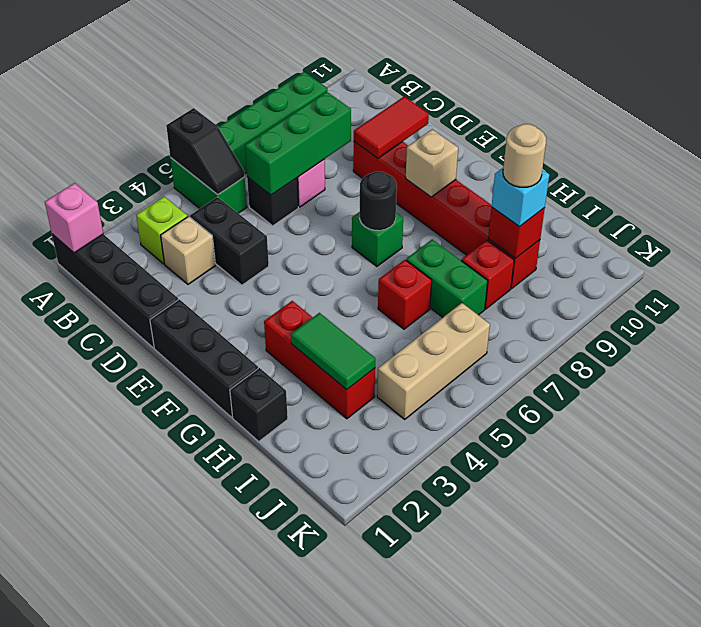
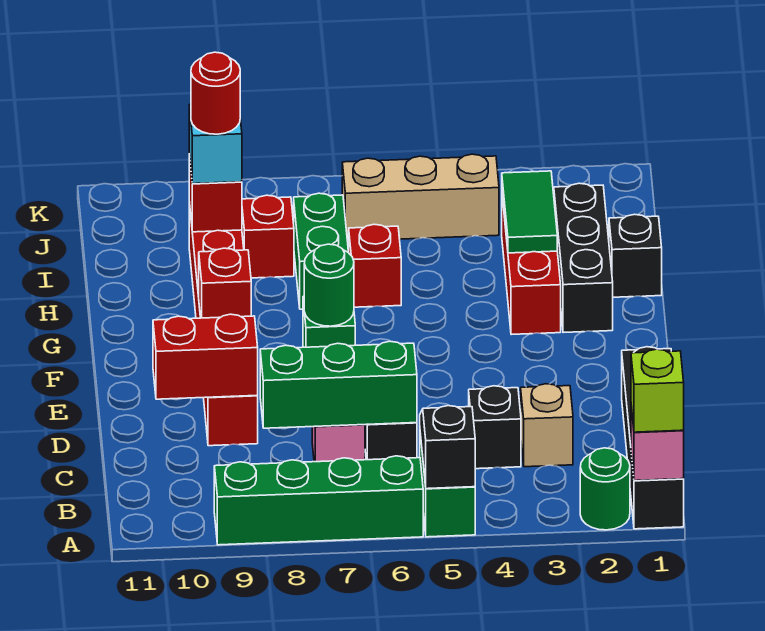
none -> green 1x1 round brick [580,448,630,530]
lime 1x1 brick [136,197,188,264] -> lime 1x1 brick moved to [631,349,684,432]
black 1x2 brick [190,197,269,285] -> black 1x1 brick [469,386,521,469]
red 1x2 tile [354,97,429,158] -> red 1x2 brick [153,314,258,399]
black 1x3 brick [150,299,258,417] -> black 1x3 brick moved to [554,183,613,333]
black 1x1 round brick [360,172,397,231] -> green 1x1 round brick [304,244,354,326]
tan 1x1 brick [406,129,458,197] -> red 1x1 brick [199,248,251,318]
tan 1x1 round brick [503,124,546,187] -> red 1x1 round brick [191,52,240,134]

